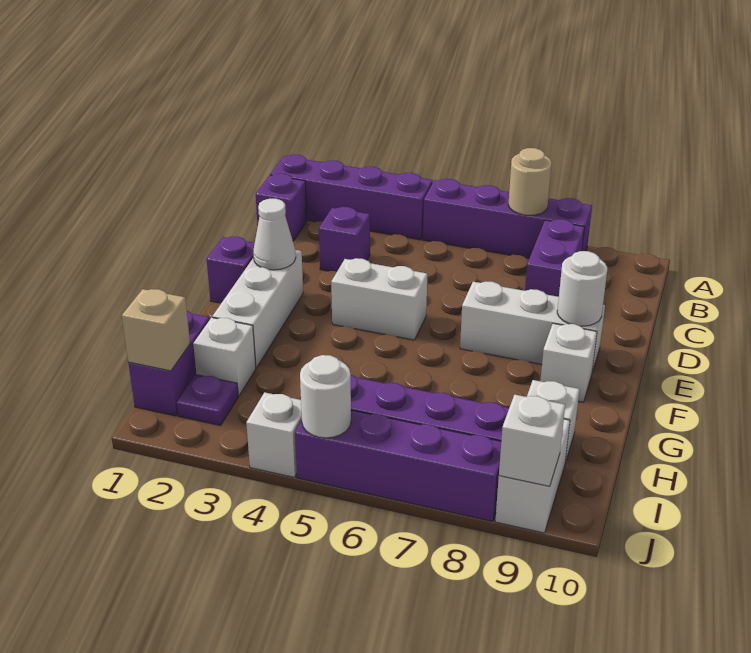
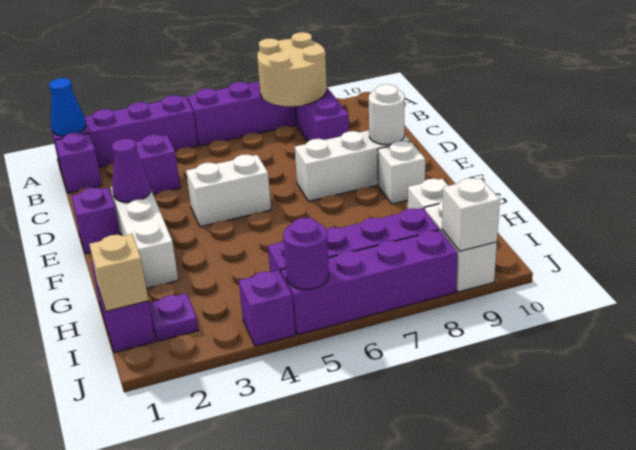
none -> blue 1x1 cone [49,78,86,136]
tan 1x1 round brick [508,148,552,215] -> tan 2x2 round brick [257,32,327,106]
white 1x1 cone [253,199,296,270] -> purple 1x1 cone [112,139,151,202]
white 1x1 brick [193,318,256,396] -> none
white 1x1 brick [246,392,302,478] -> purple 1x1 brick [239,270,295,346]
white 1x1 round brick [300,355,351,438] -> purple 1x1 round brick [283,218,329,290]

